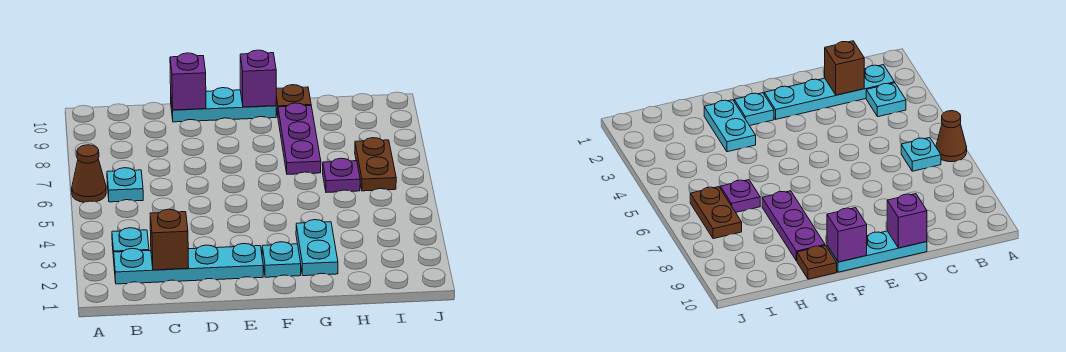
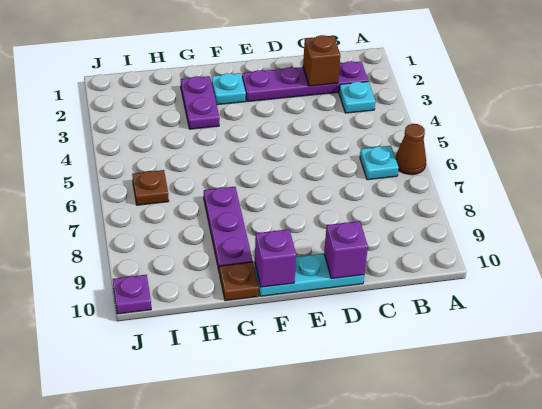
cyan 1x4 plate [114,244,263,284] -> purple 1x4 plate [242,61,368,102]
cyan 1x2 plate [296,220,338,276] -> purple 1x2 plate [181,76,220,129]
purple 1x1 plate [323,158,360,192] -> purple 1x1 plate moved to [113,275,151,314]
brown 1x2 plate [355,138,396,191] -> brown 1x1 plate [132,170,169,205]

